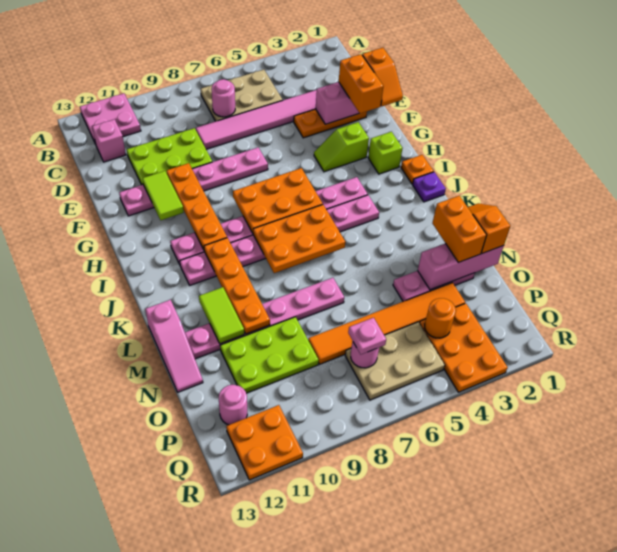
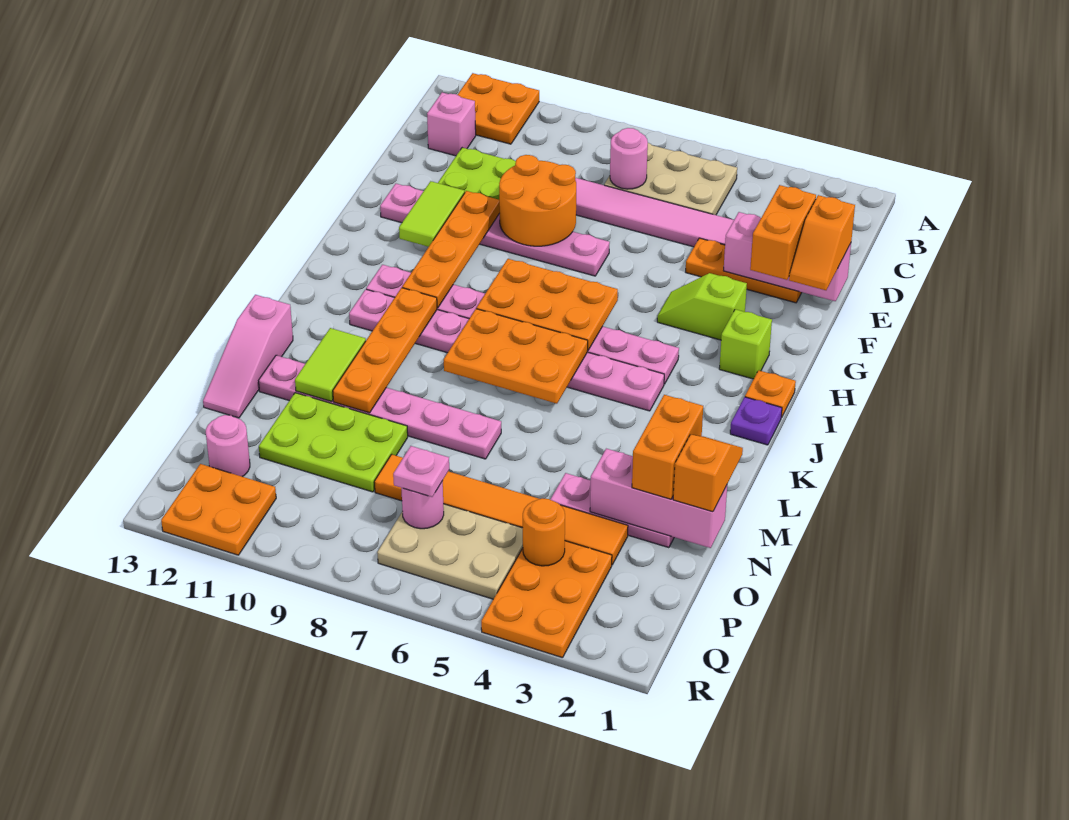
pink 2x2 plate [80,93,141,144] -> orange 2x2 plate [458,73,539,144]
none -> orange 2x2 round brick [499,155,576,246]

